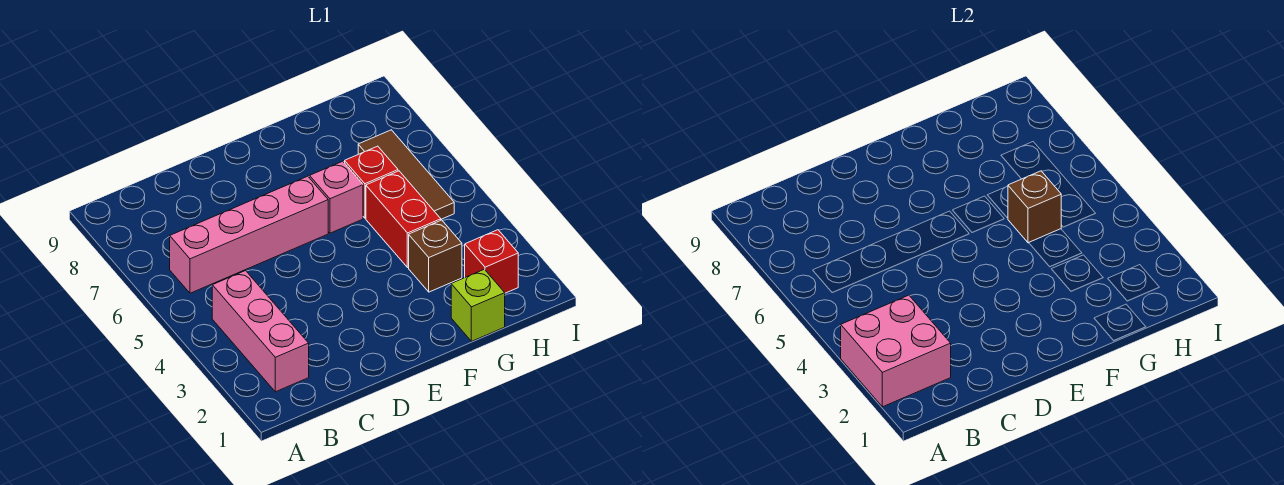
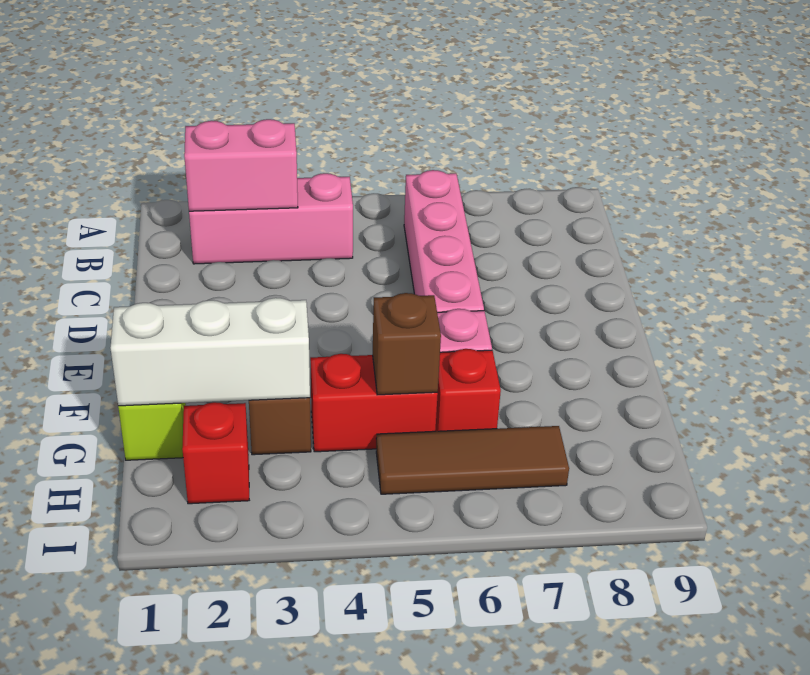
pink 2x2 brick [841,295,951,407] -> pink 1x2 brick [184,119,298,211]
none -> white 1x3 brick [110,298,310,406]

